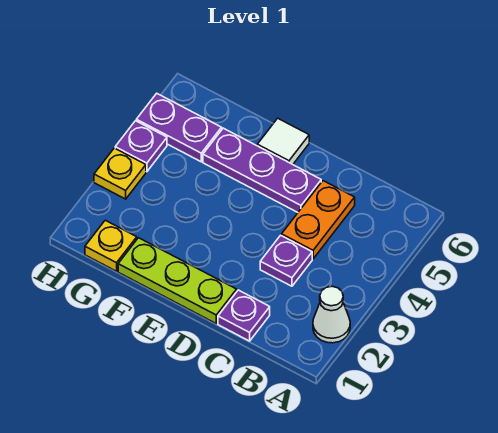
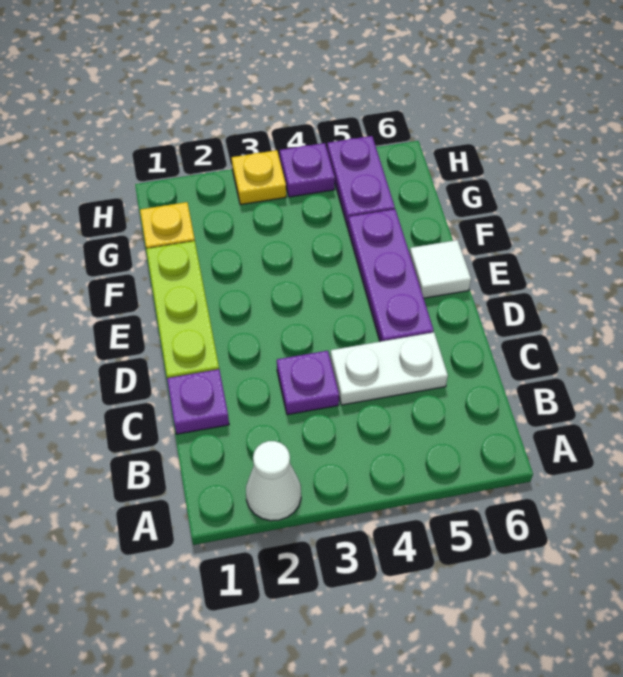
orange 1x2 plate [282,181,355,259] -> white 1x2 plate [330,332,448,405]

